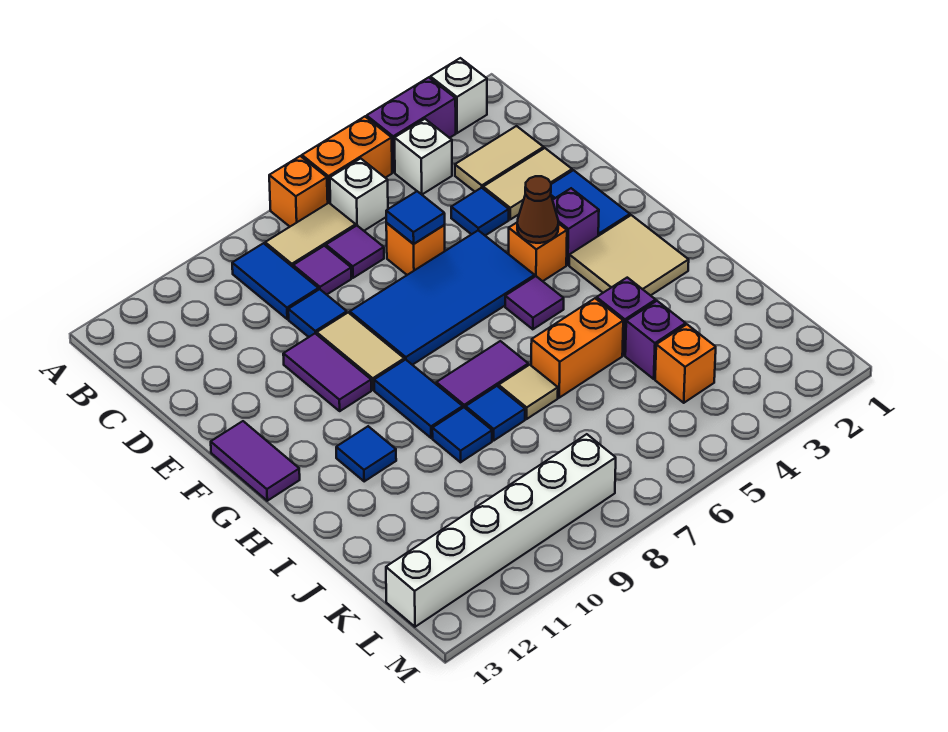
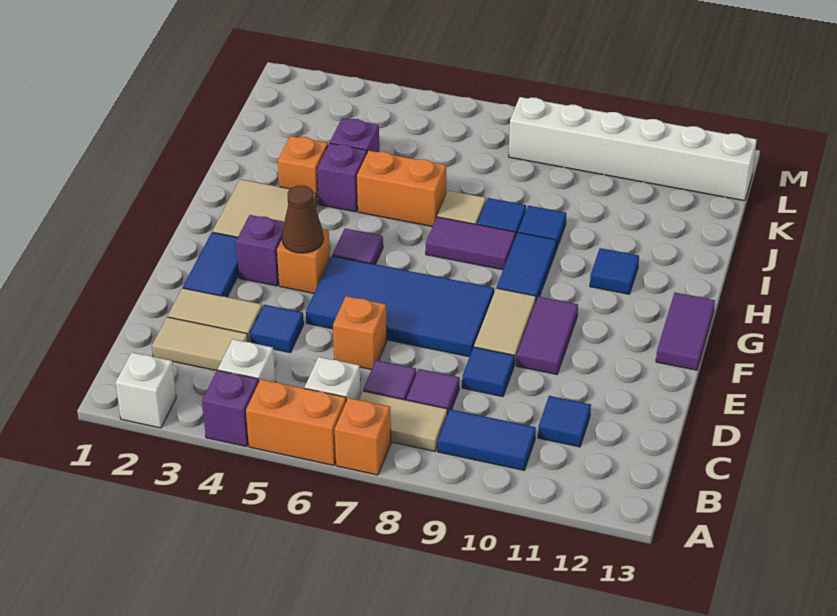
purple 1x2 brick [367,77,456,172] -> purple 1x1 brick [202,370,259,447]
blue 1x2 tile [232,243,318,319] -> blue 1x2 tile turned to [438,409,536,470]
blue 1x1 tile [386,191,445,244] -> blue 1x1 tile moved to [538,396,591,447]
orange 1x1 brick [655,325,716,403] -> orange 1x1 brick moved to [278,136,328,204]

